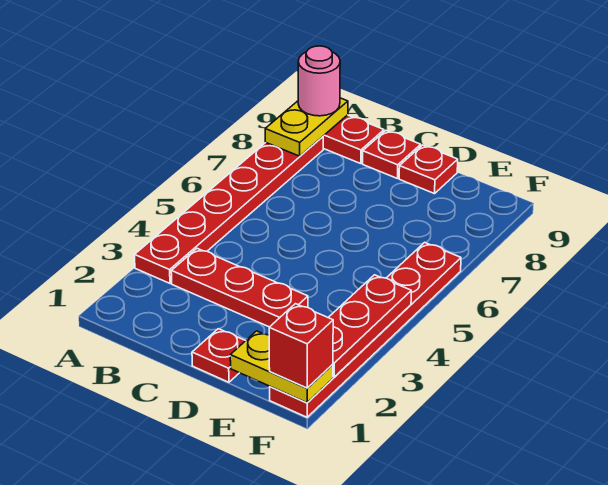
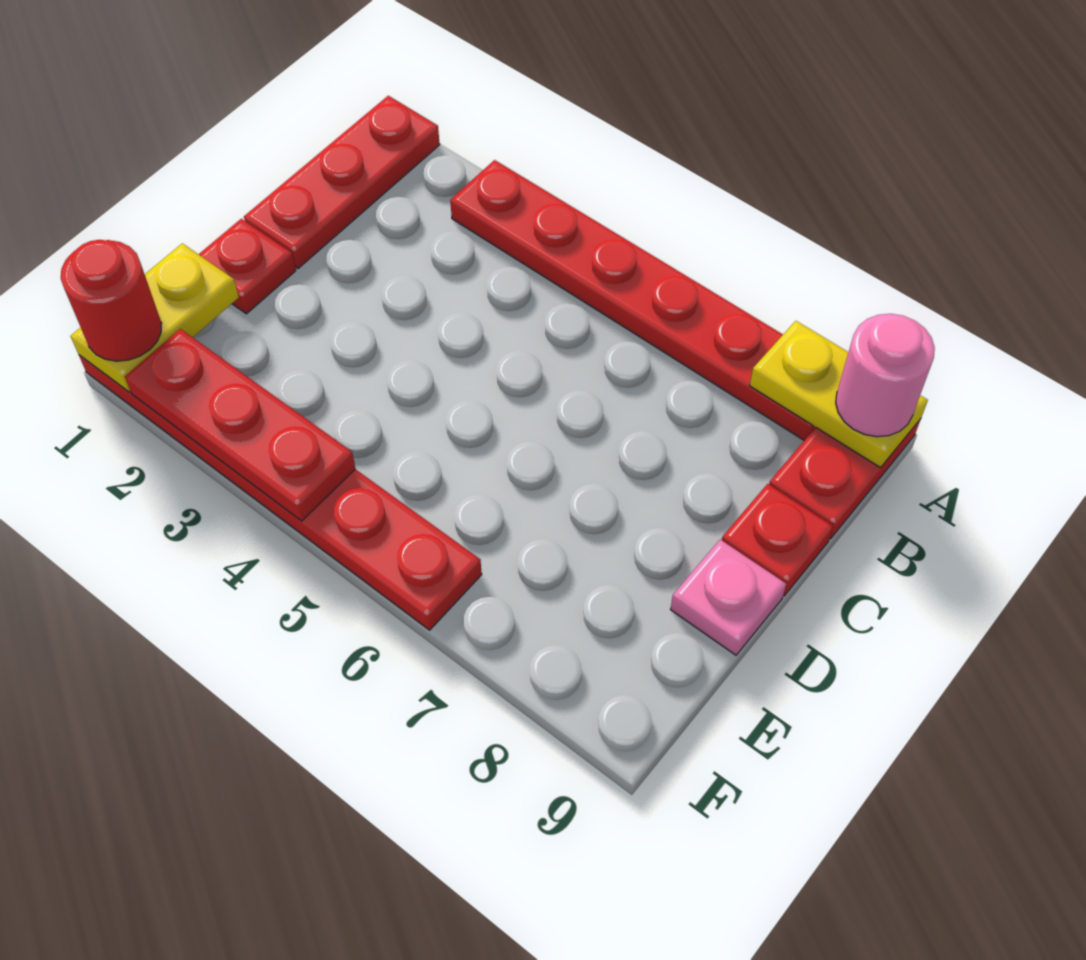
red 1x3 plate [171,248,308,327] -> red 1x3 plate moved to [244,96,440,269]
red 1x1 plate [399,145,458,194] -> pink 1x1 plate [671,540,786,655]
red 1x1 brick [269,304,333,388] -> red 1x1 round brick [61,240,162,361]

